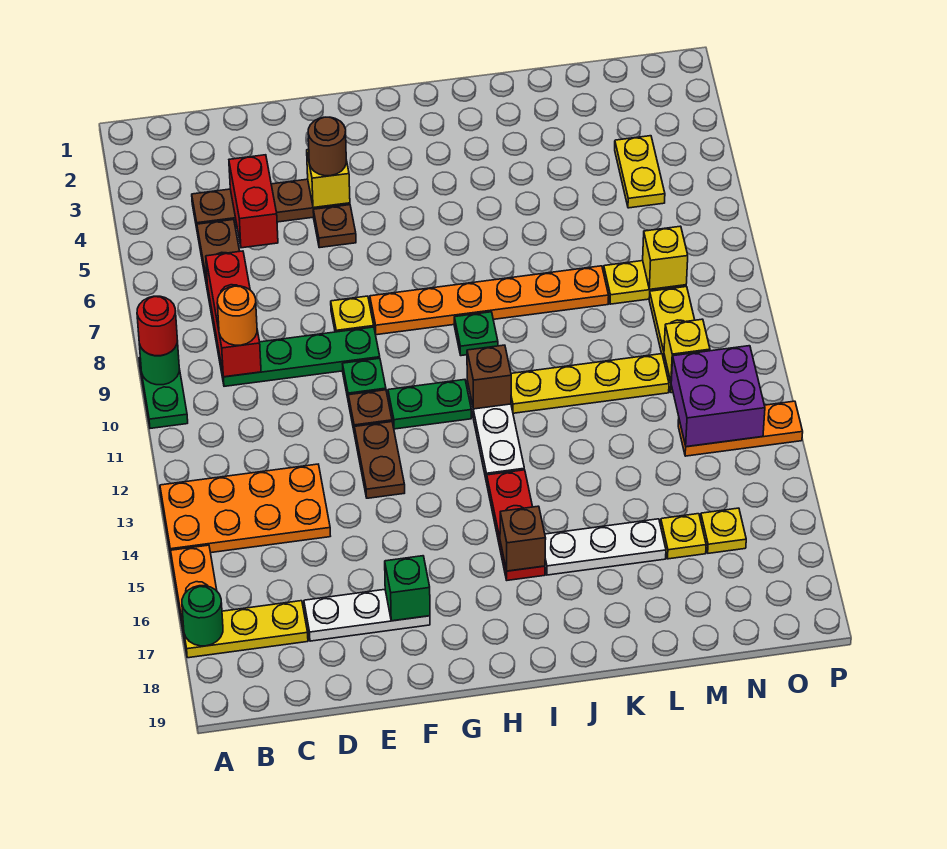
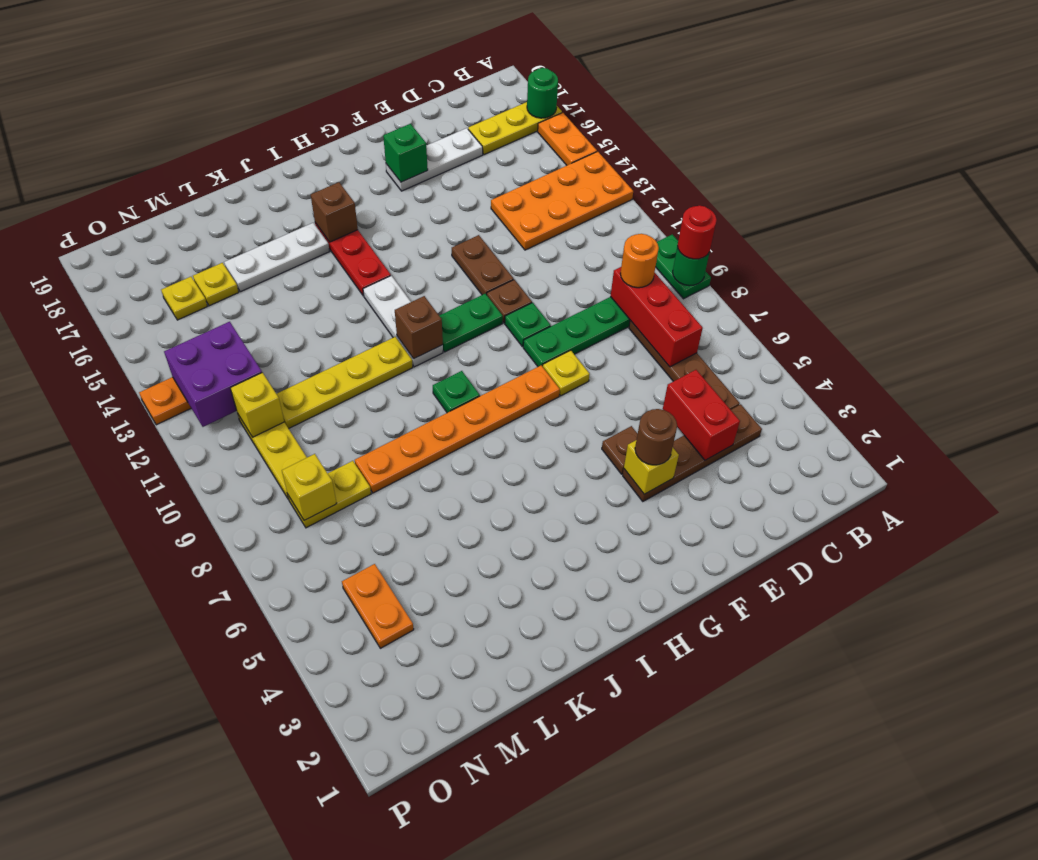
yellow 1x2 plate [615,136,665,208] -> orange 1x2 plate [342,564,414,648]

